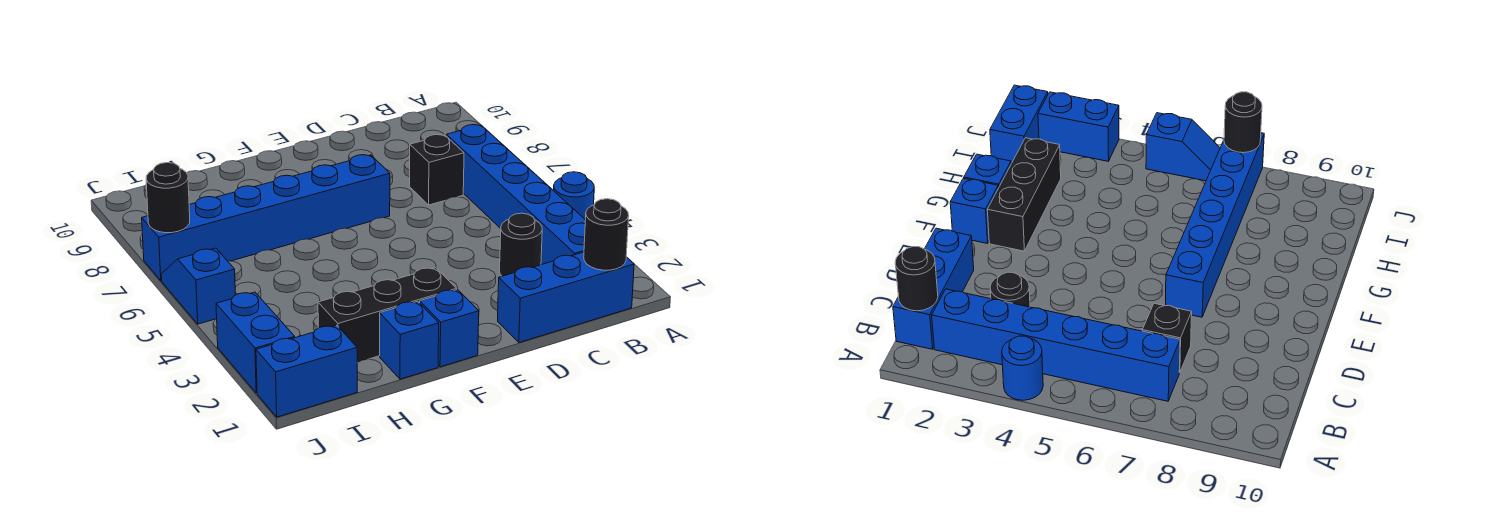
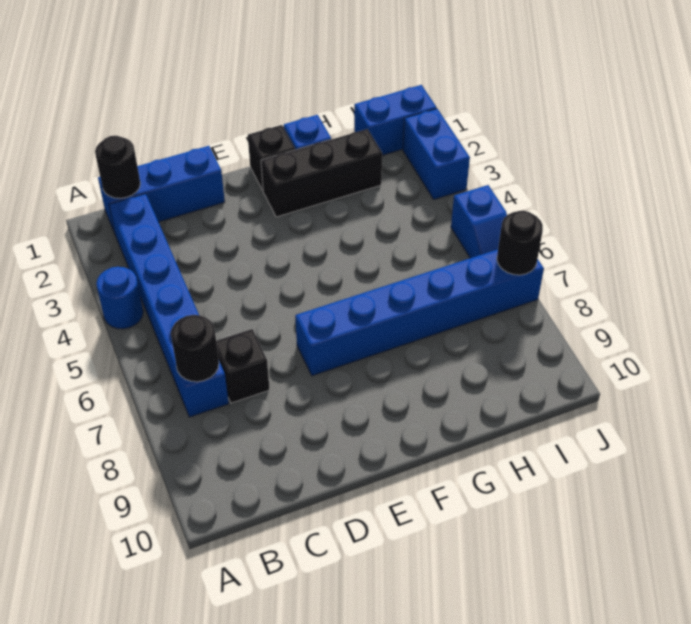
black 1x1 round brick [500,213,542,276] -> black 1x1 round brick moved to [171,315,219,382]
blue 1x1 brick [420,290,479,367] -> black 1x1 brick [248,125,295,190]

